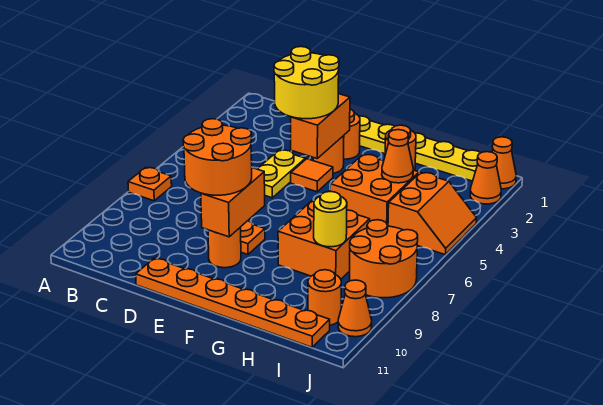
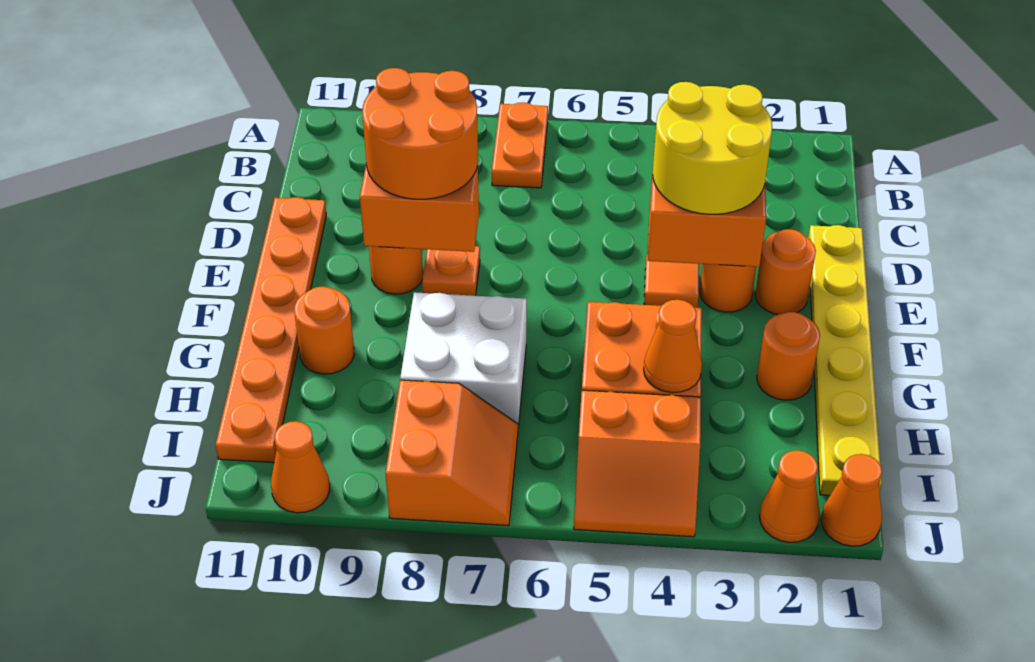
orange 1x1 plate [128,167,172,201] -> orange 1x2 plate [492,102,548,188]
yellow 1x2 plate [258,150,305,198] -> none
orange 2x2 brick [278,200,370,279] -> white 2x2 brick [400,292,527,427]
yellow 1x1 round brick [314,191,347,247] -> none
orange 2x2 round brick [350,220,418,298] -> orange 2x2 slope [386,380,518,526]
orange 1x1 round brick [308,270,341,325] -> orange 1x1 round brick moved to [294,286,354,374]

